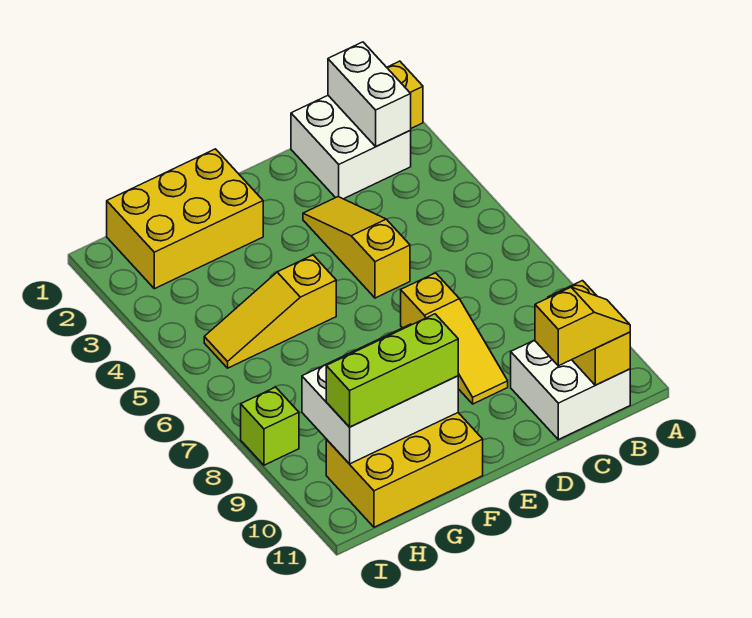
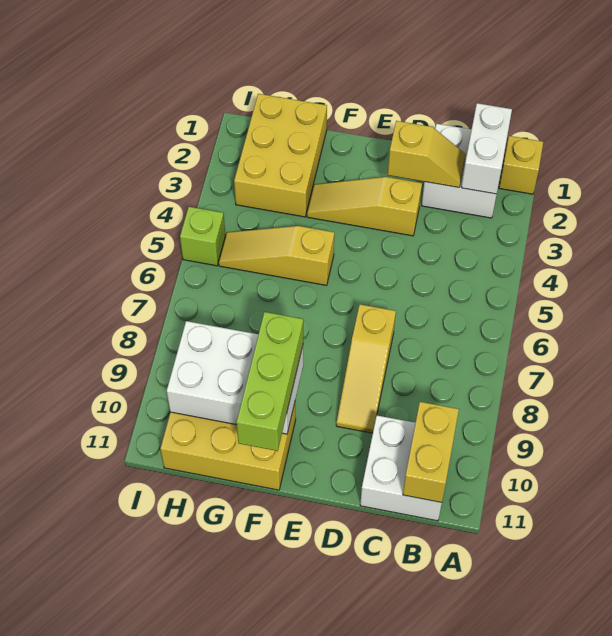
yellow 1x2 slope [535,287,630,366] -> yellow 1x2 slope moved to [388,121,466,188]
yellow 1x3 slope [303,197,410,298] -> yellow 1x3 slope turned to [307,177,422,236]
yellow 2x3 brick [107,149,263,289] -> yellow 2x3 brick turned to [234,94,327,217]
lime 1x3 brick [326,314,458,427] -> lime 1x3 brick turned to [236,312,303,451]
lime 1x1 brick [241,387,299,465] -> lime 1x1 brick moved to [180,207,225,266]

